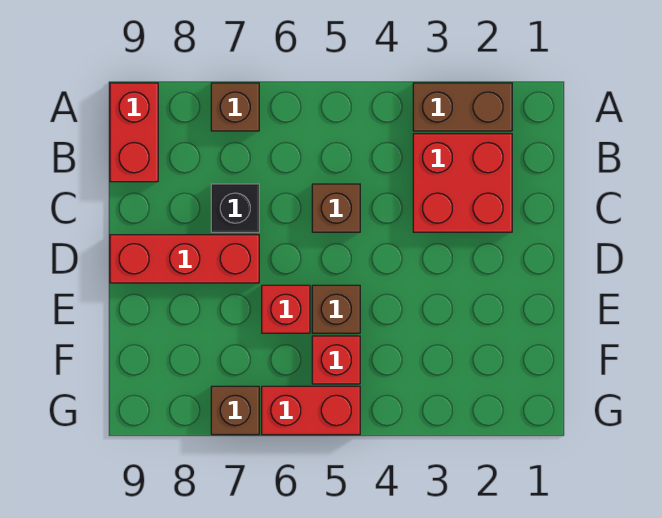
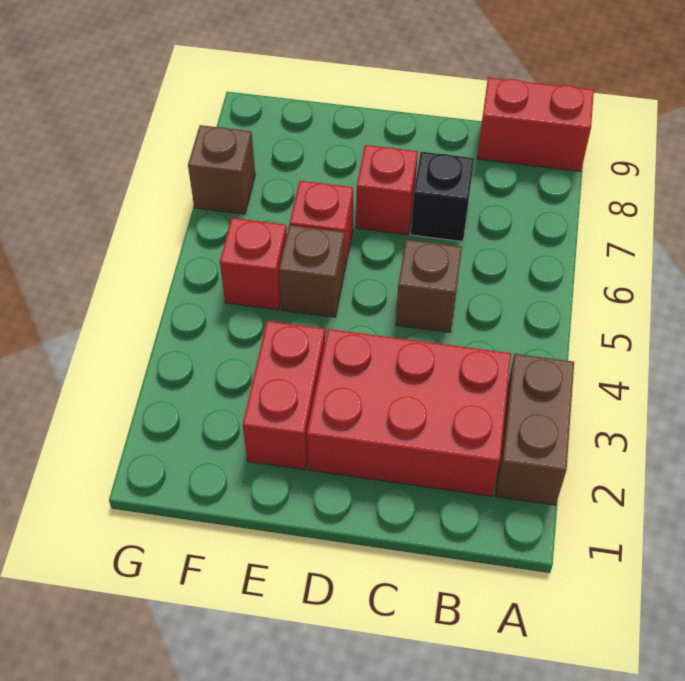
brown 1x1 brick [211,83,259,131] -> none
red 2x2 brick [413,134,512,232] -> red 2x3 brick [307,329,511,496]
red 1x3 brick [110,235,259,283] -> red 1x1 brick [356,145,418,235]
red 1x2 brick [262,386,360,435] -> red 1x2 brick moved to [243,321,325,470]

